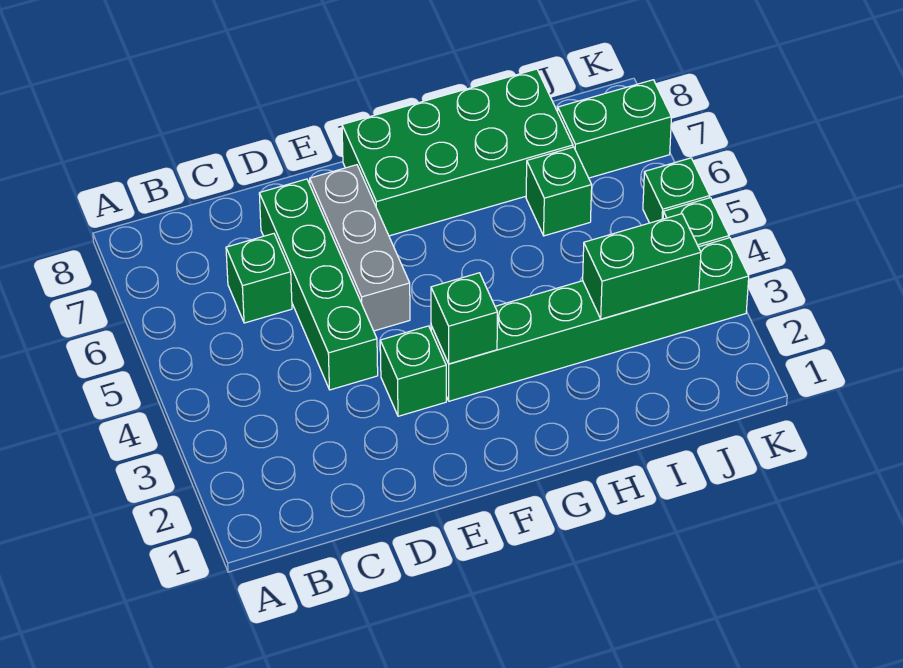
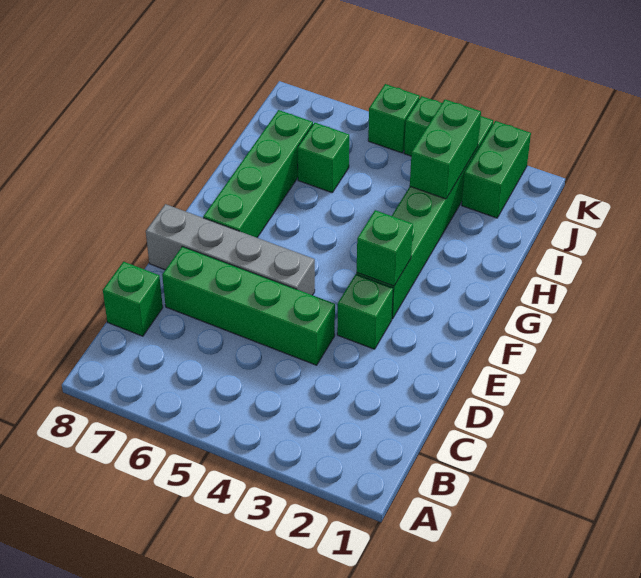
green 1x1 brick [226,234,292,323] -> green 1x1 brick moved to [103,262,163,336]
grey 1x3 brick [309,165,410,331] -> grey 1x4 brick [146,204,315,295]
green 2x4 brick [342,69,573,236] -> green 1x4 brick [203,110,313,238]
green 1x2 brick [558,80,671,178] -> green 1x2 brick moved to [462,121,531,218]

